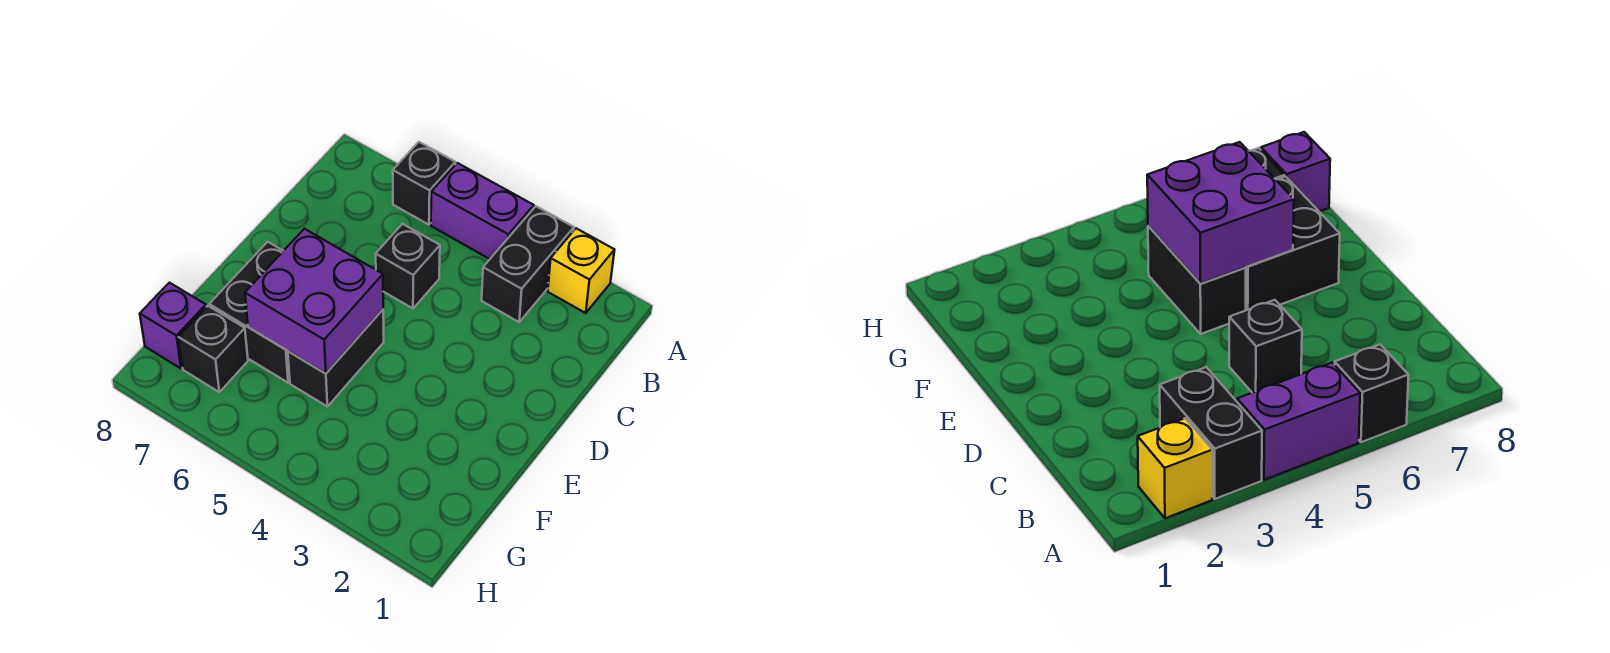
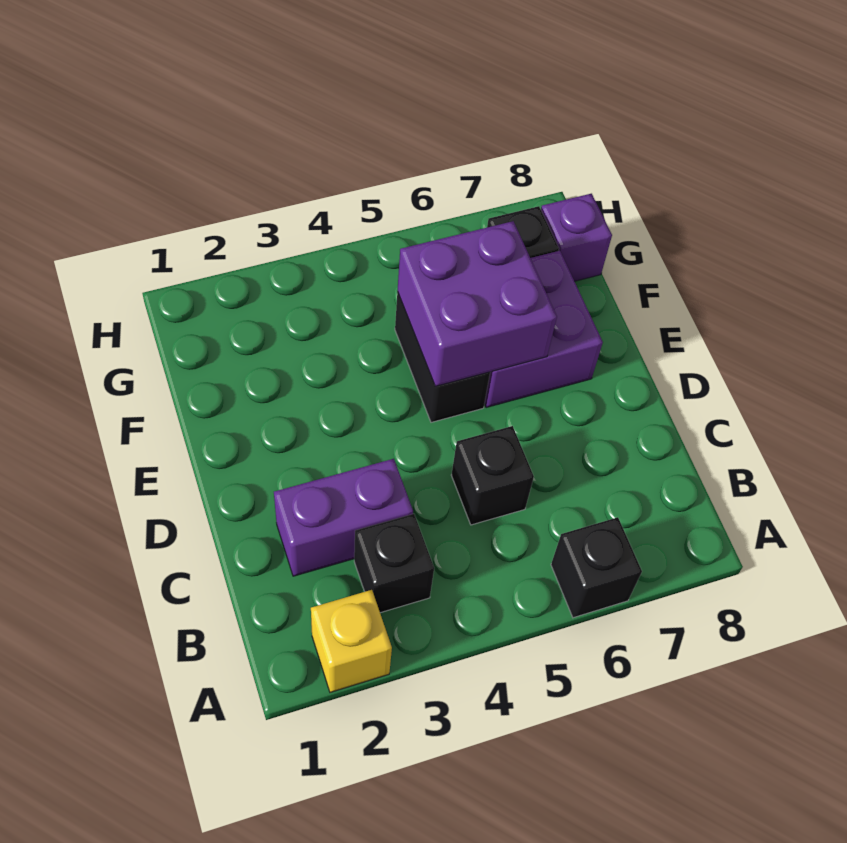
black 1x2 brick [482,206,574,322] -> black 1x1 brick [354,514,434,613]
purple 1x2 brick [431,163,534,259] -> purple 1x2 brick moved to [274,459,413,576]
black 2x2 brick [209,242,290,383] -> purple 2x2 brick [485,251,603,407]

